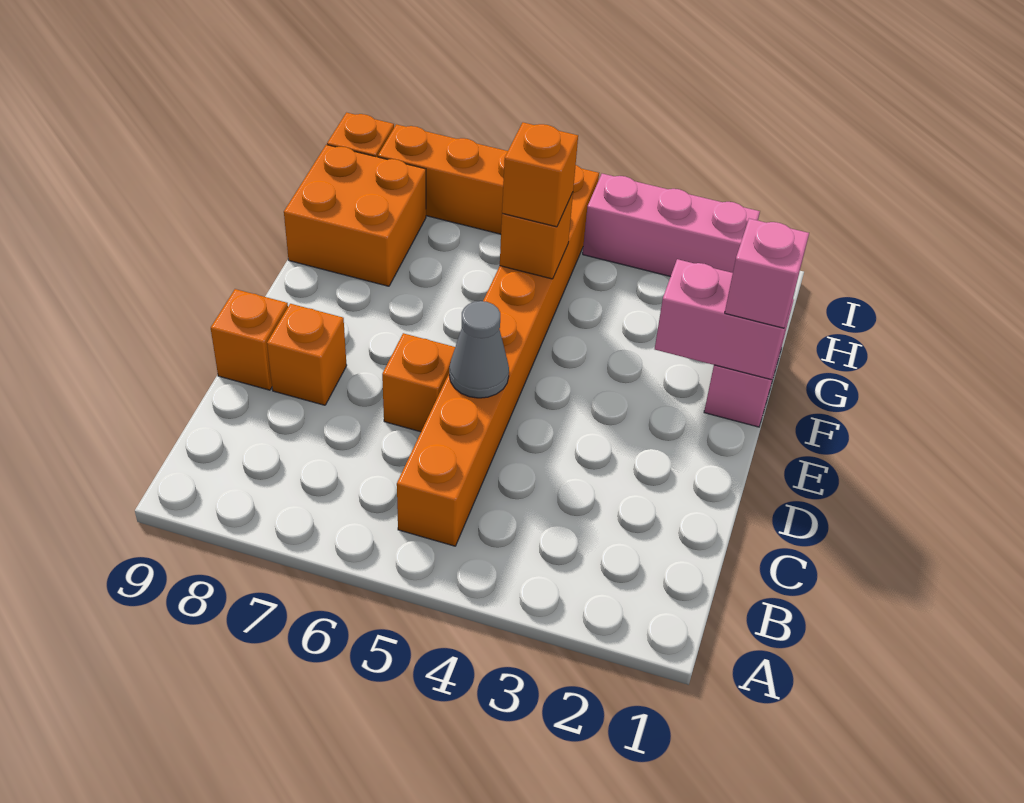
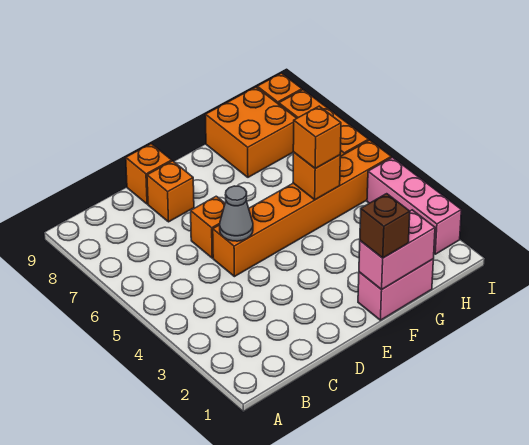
orange 1x8 brick [397,165,599,546] -> orange 1x6 brick [213,140,391,277]
pink 1x2 brick [655,259,794,379] -> pink 1x2 brick turned to [359,210,435,290]
pink 1x1 brick [725,219,809,328] -> brown 1x1 brick [360,194,410,258]

